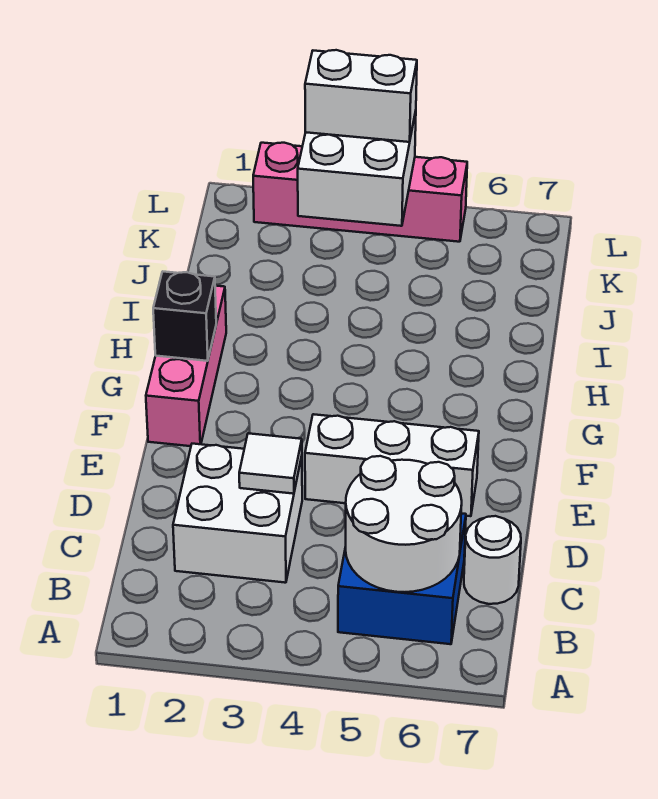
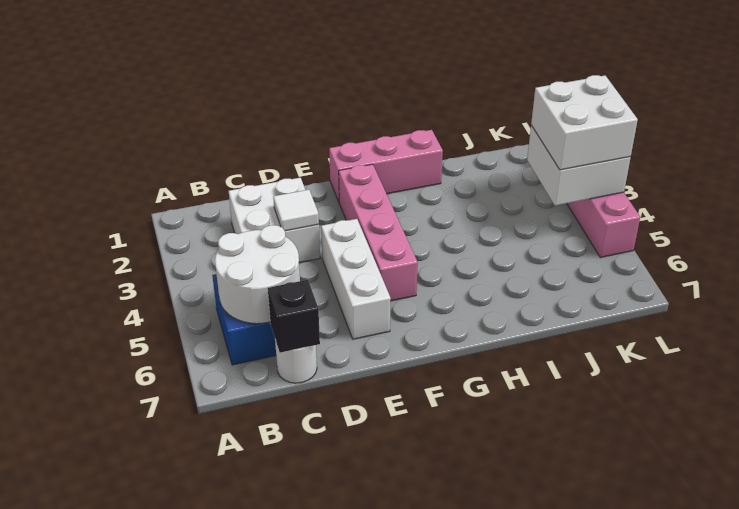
none -> pink 1x4 brick [339,164,418,301]
black 1x1 brick [153,272,216,361] -> black 1x1 brick moved to [268,280,320,353]
white 1x2 brick [305,50,417,142] -> white 2x2 brick [531,75,638,170]

